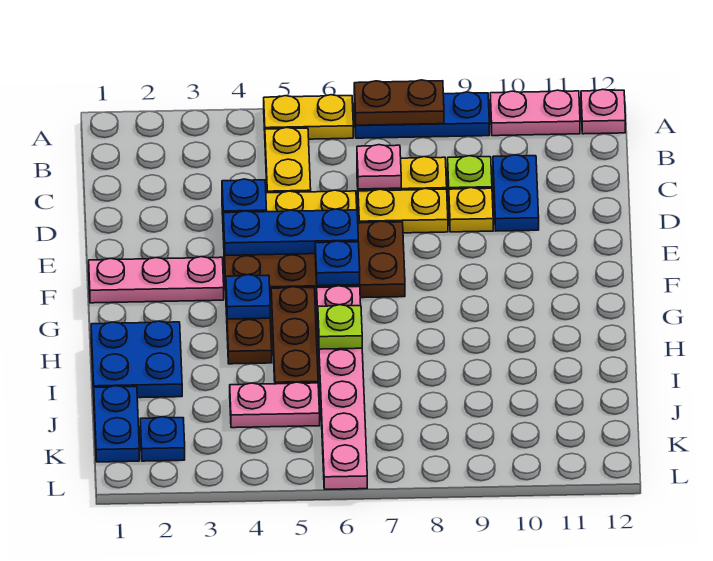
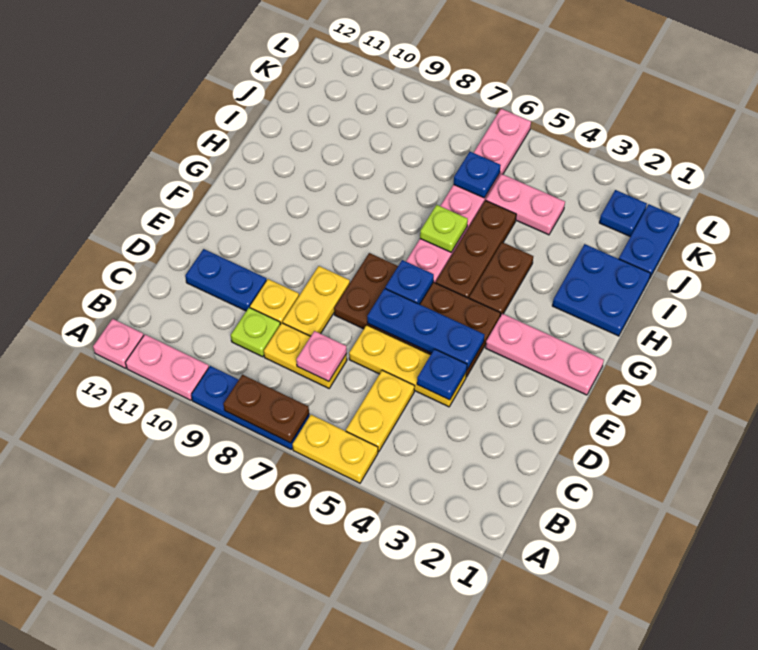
blue 1x2 plate [493,155,539,231] -> blue 1x2 plate turned to [185,249,266,311]
yellow 1x2 plate [358,188,448,233] -> yellow 1x2 plate turned to [283,266,350,336]
blue 1x1 plate [226,275,270,319] -> blue 1x1 plate moved to [454,152,501,198]

